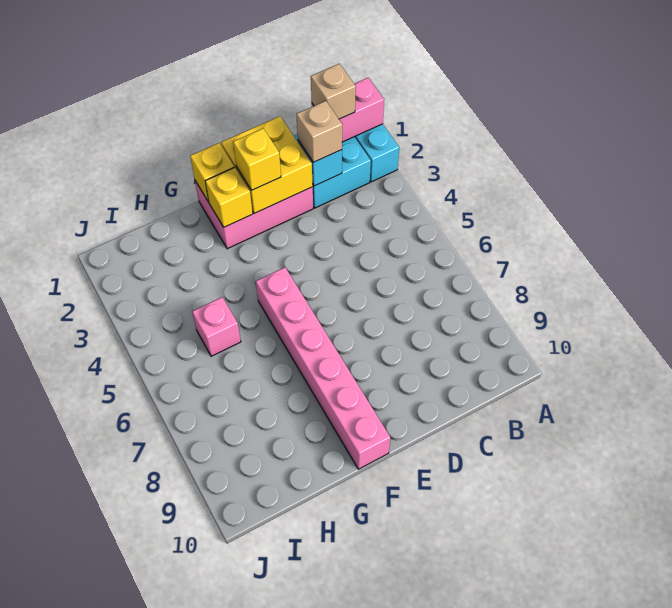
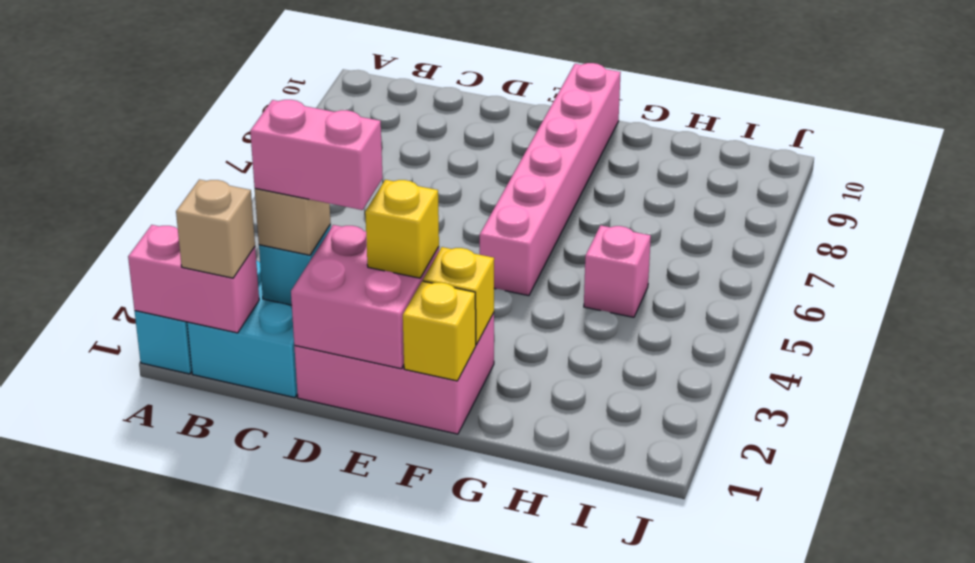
none -> pink 1x2 brick [250,100,383,210]
yellow 2x2 brick [221,116,313,213] -> pink 2x2 brick [291,225,439,369]

